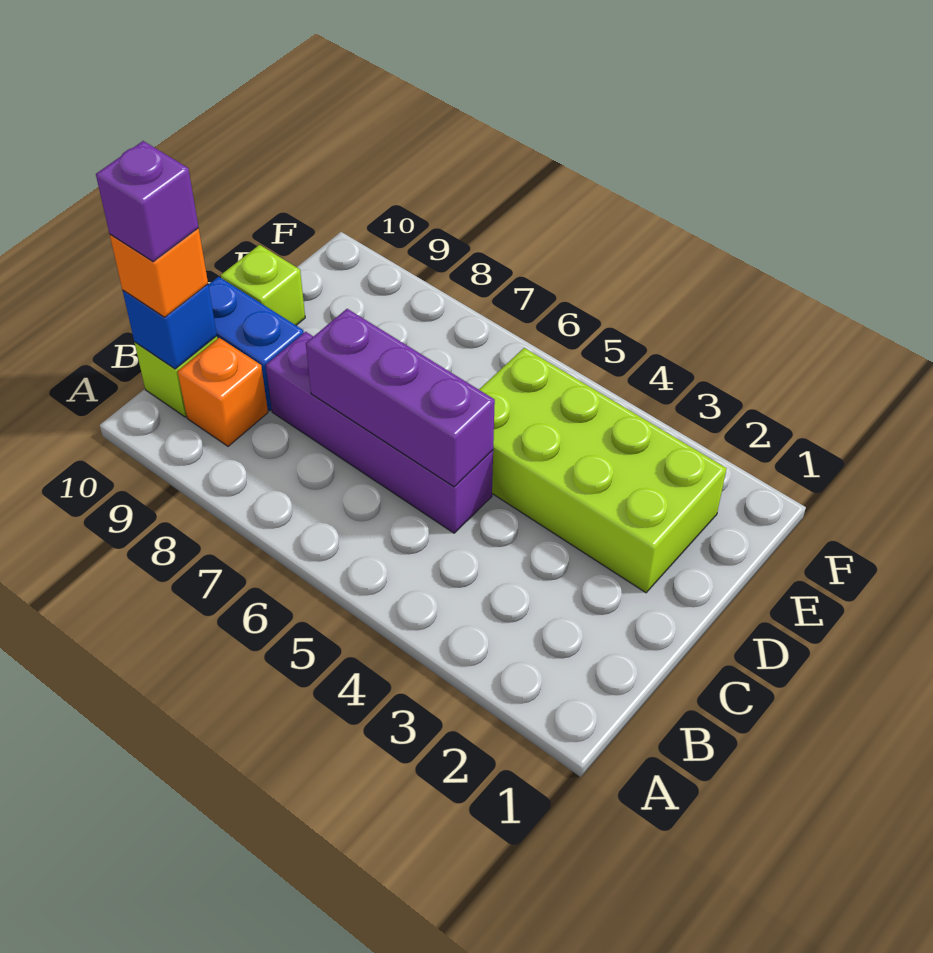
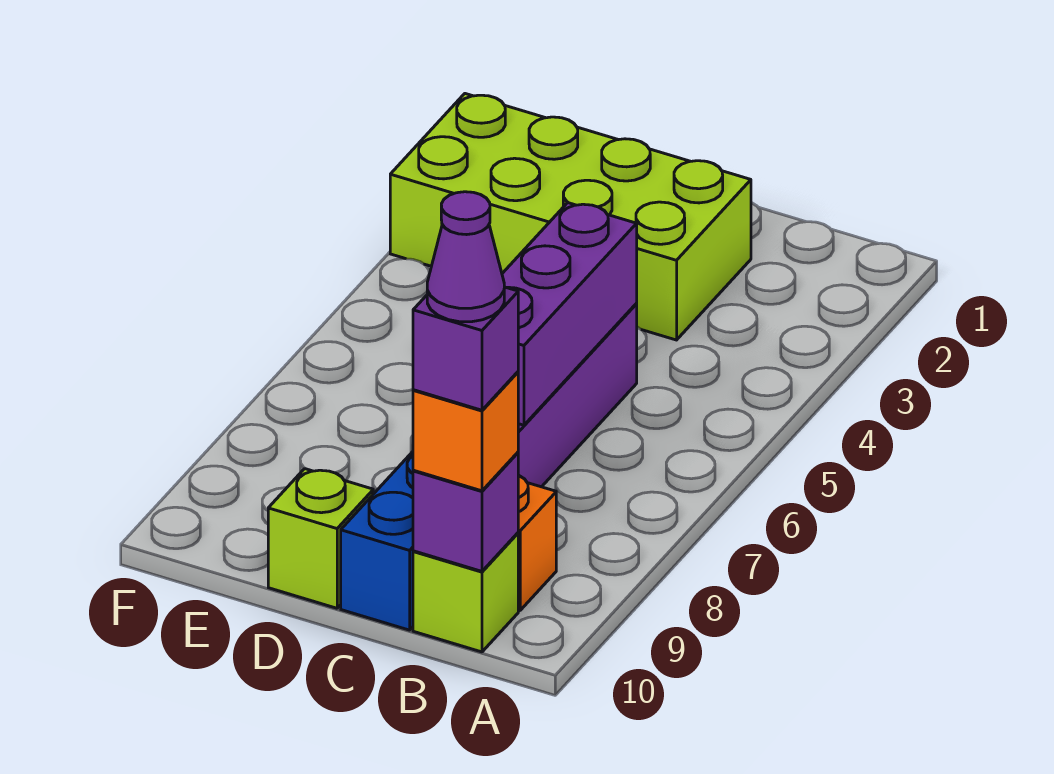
blue 1x1 brick [123,284,217,369] -> purple 1x1 brick [413,452,518,571]
none -> purple 1x1 cone [427,192,504,322]
lime 2x4 brick [479,348,727,593] -> lime 2x4 brick turned to [390,94,751,340]

